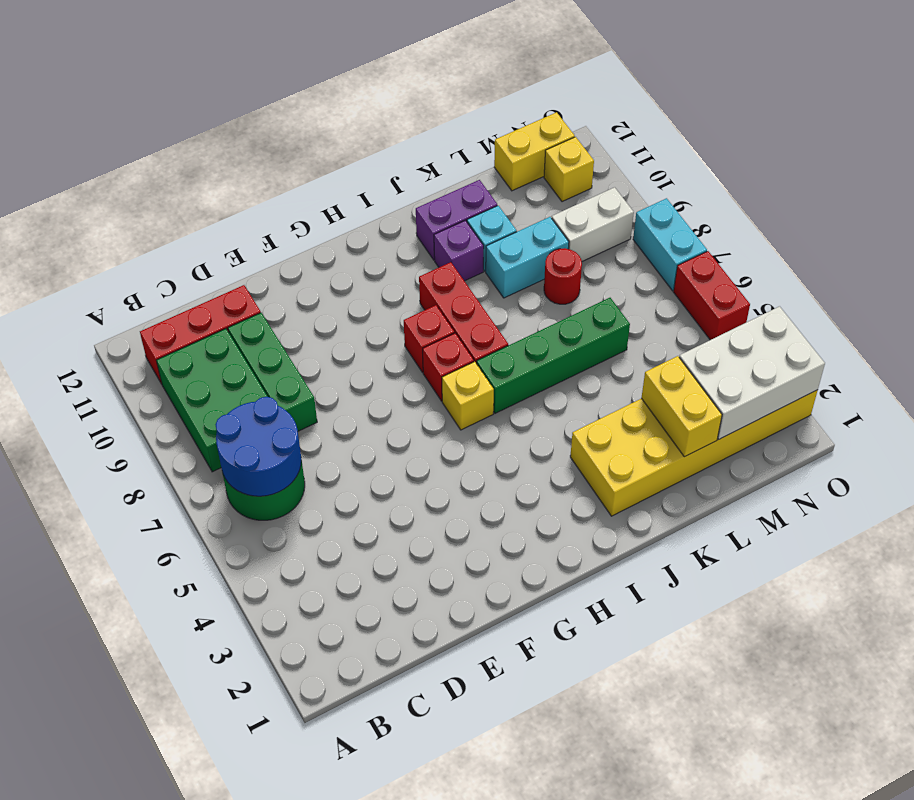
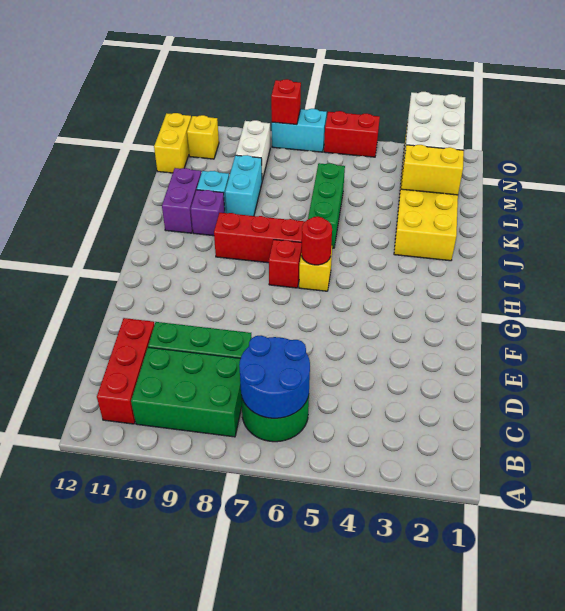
red 1x1 brick [404,305,454,373] -> red 1x1 brick moved to [271,79,301,125]
green 1x4 brick [477,298,630,413] -> green 1x3 brick [308,163,345,248]
red 1x1 round brick [544,248,582,304] -> red 1x1 round brick moved to [302,217,332,265]

